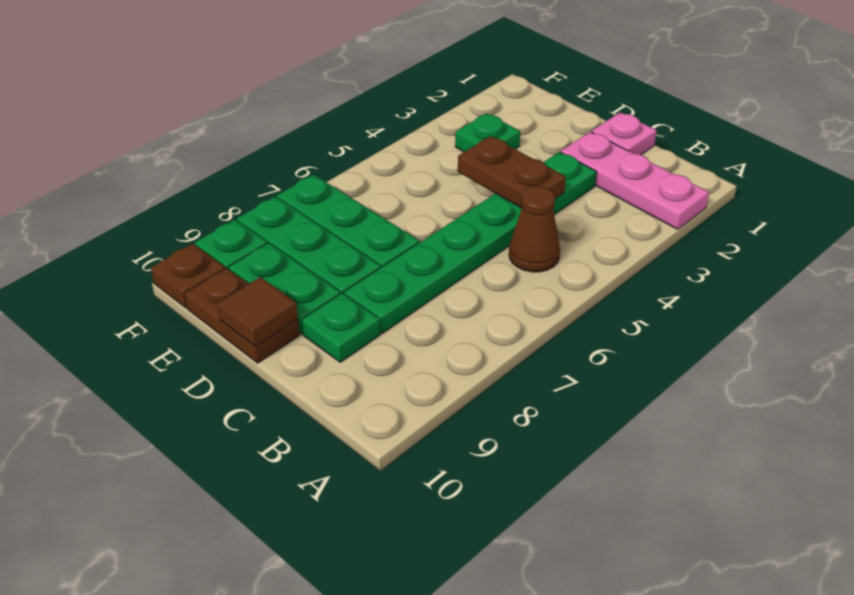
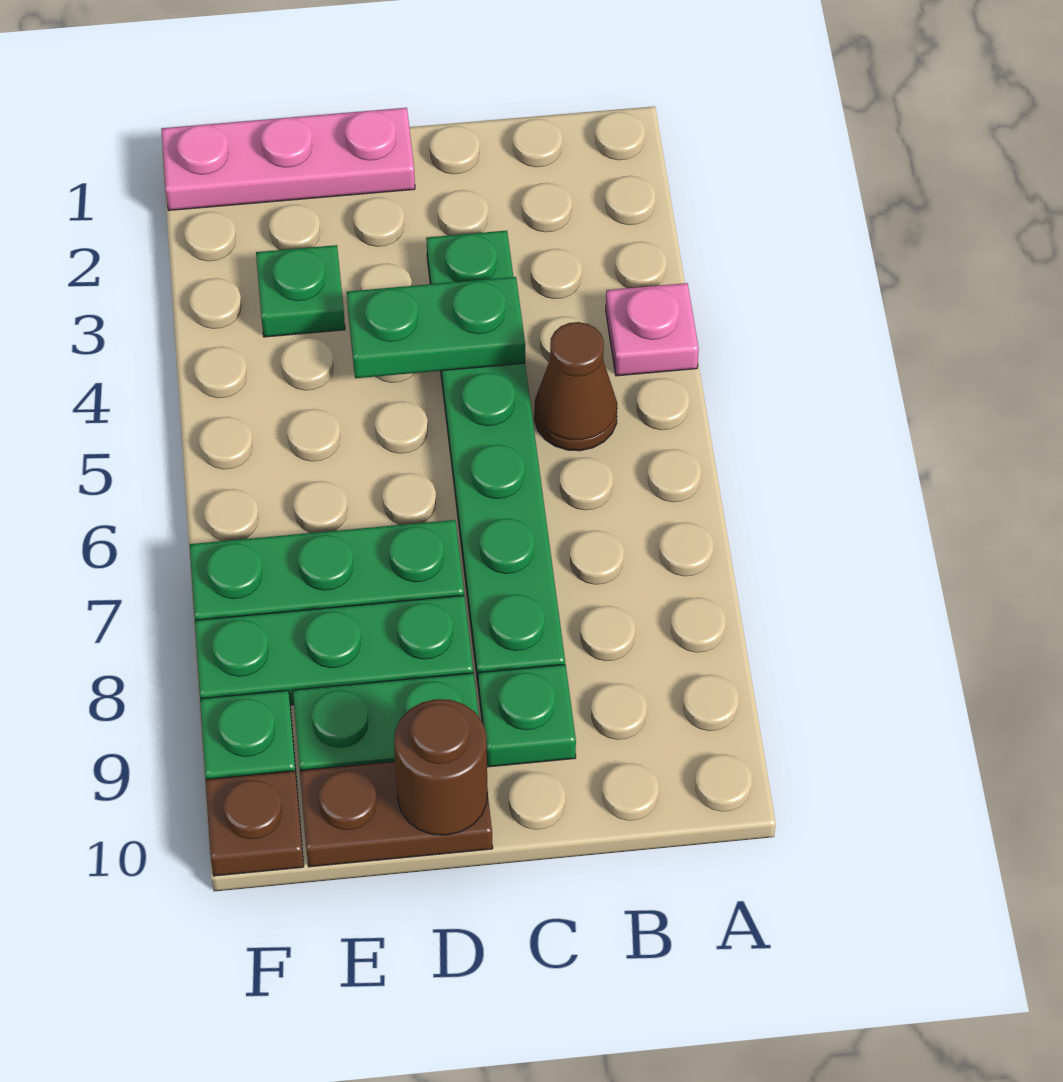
pink 1x3 plate [561,132,709,229] -> pink 1x3 plate moved to [161,108,415,210]
pink 1x1 plate [592,112,657,155] -> pink 1x1 plate moved to [606,283,699,376]
brown 1x2 plate [458,136,566,208] -> green 1x2 plate [347,277,525,378]
brown 1x1 tile [218,277,298,346] -> brown 1x1 round brick [394,699,488,835]

